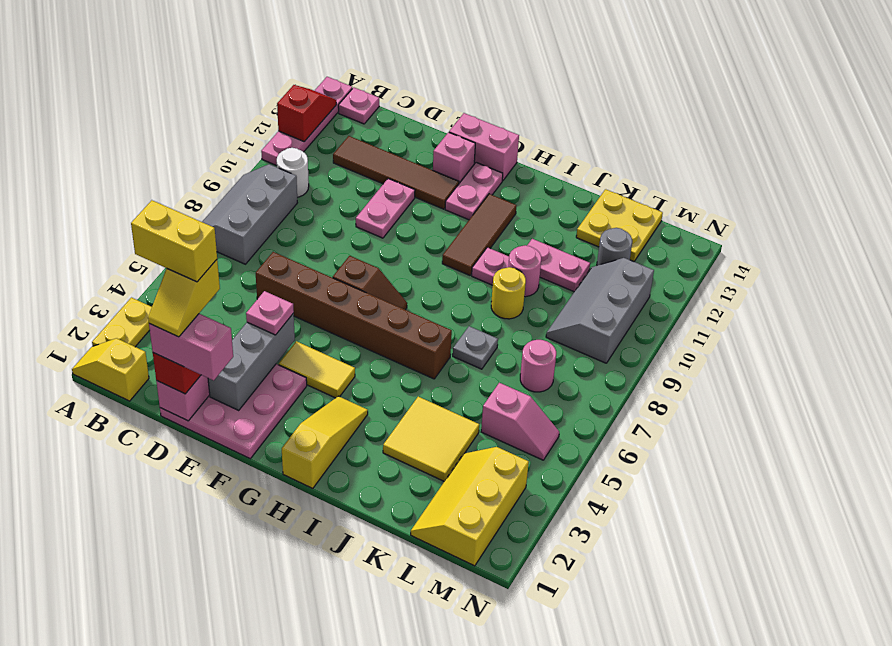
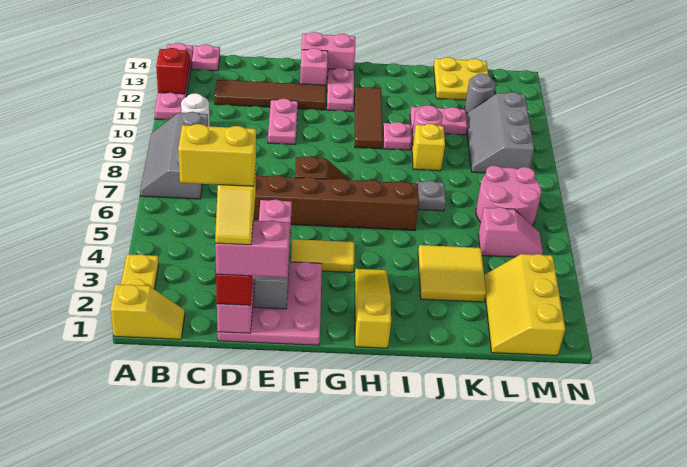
yellow 1x2 slope [72,338,149,401] -> yellow 1x2 slope turned to [110,284,185,339]
yellow 1x1 round brick [491,267,526,319] -> yellow 1x1 brick [412,124,445,171]
pink 1x1 round brick [520,340,556,392] -> pink 2x2 round brick [476,166,541,226]

